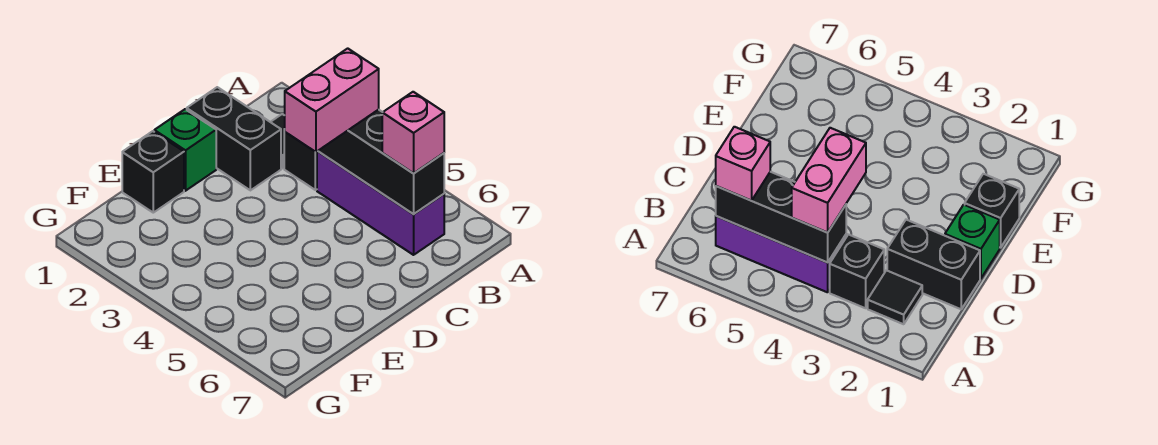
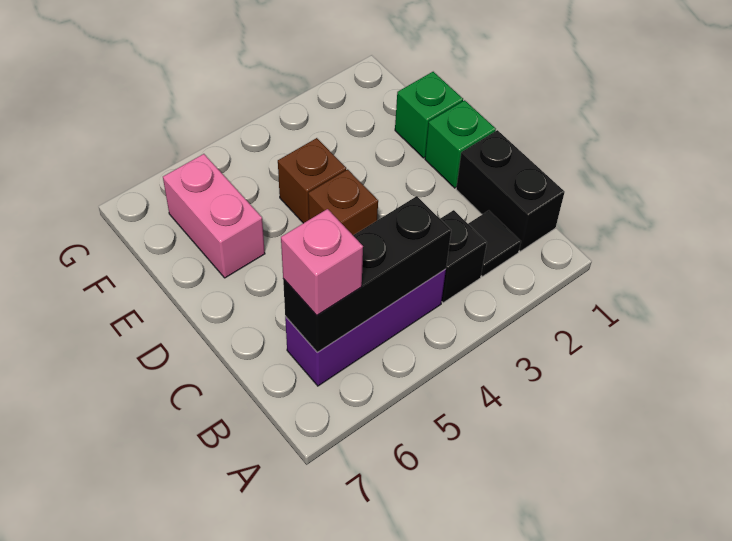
pink 1x2 brick [284,48,379,152] -> pink 1x2 brick moved to [163,154,265,278]
black 1x2 brick [187,87,281,190] -> black 1x2 brick turned to [456,130,565,251]
none -> brown 1x1 brick [308,169,378,235]
black 1x1 brick [122,131,184,213] -> green 1x1 brick [395,72,463,158]
none -> brown 1x1 brick [278,138,346,223]

